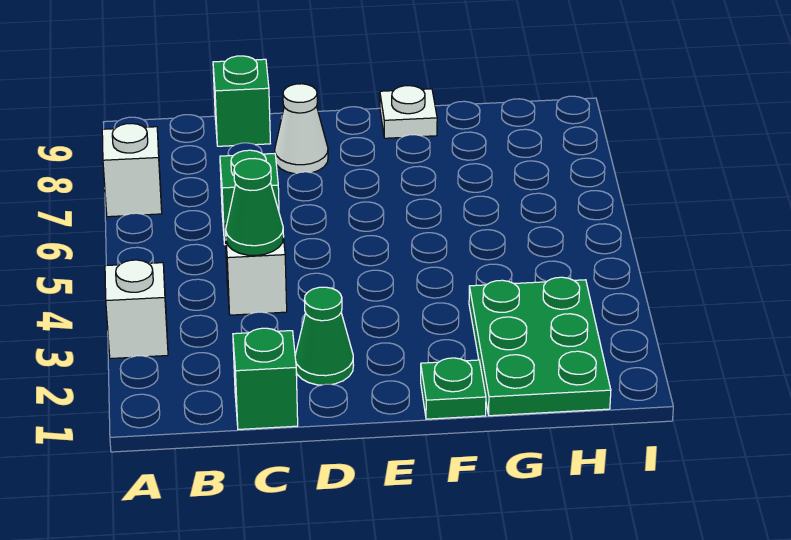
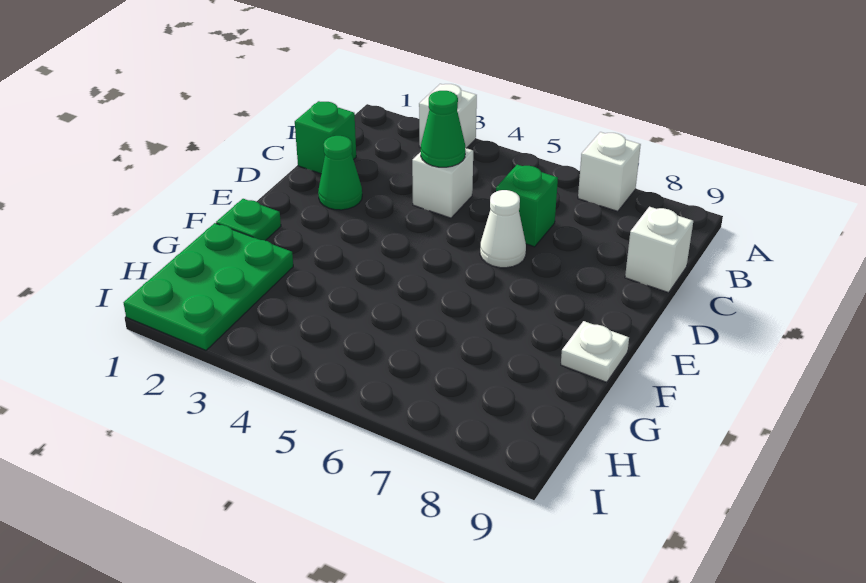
green 1x1 brick [213,56,270,146] -> white 1x1 brick [625,207,693,293]
white 1x1 cone [275,84,328,174] -> white 1x1 cone moved to [480,190,526,268]
green 2x3 plate [469,277,611,416] -> green 2x3 plate turned to [124,223,293,350]

